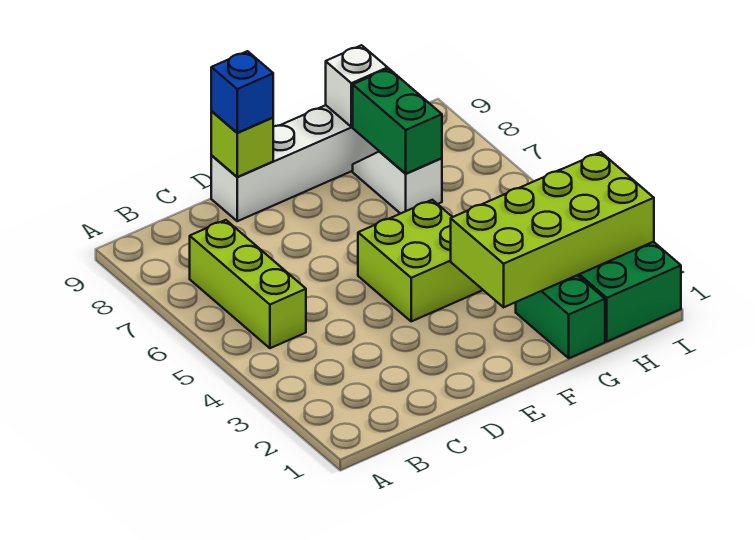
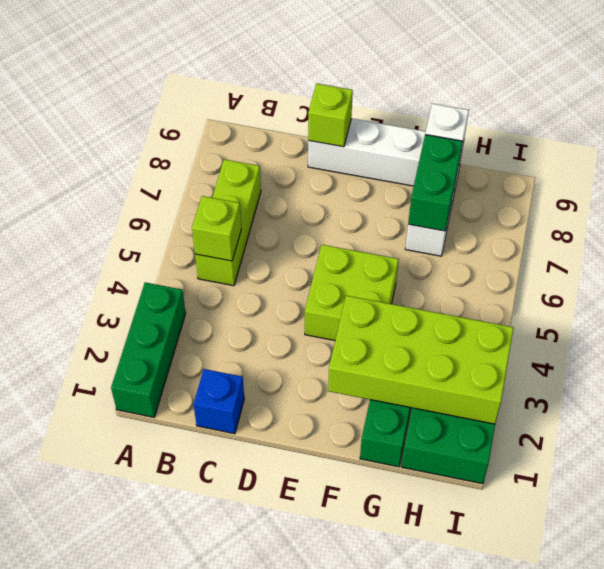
none -> green 1x3 brick [111,282,186,417]
none -> lime 1x1 brick [192,196,241,261]
blue 1x1 brick [211,51,273,133] -> blue 1x1 brick moved to [194,369,244,434]

